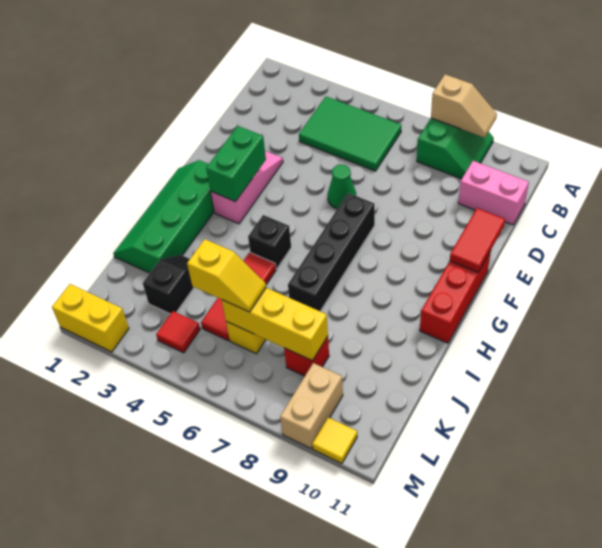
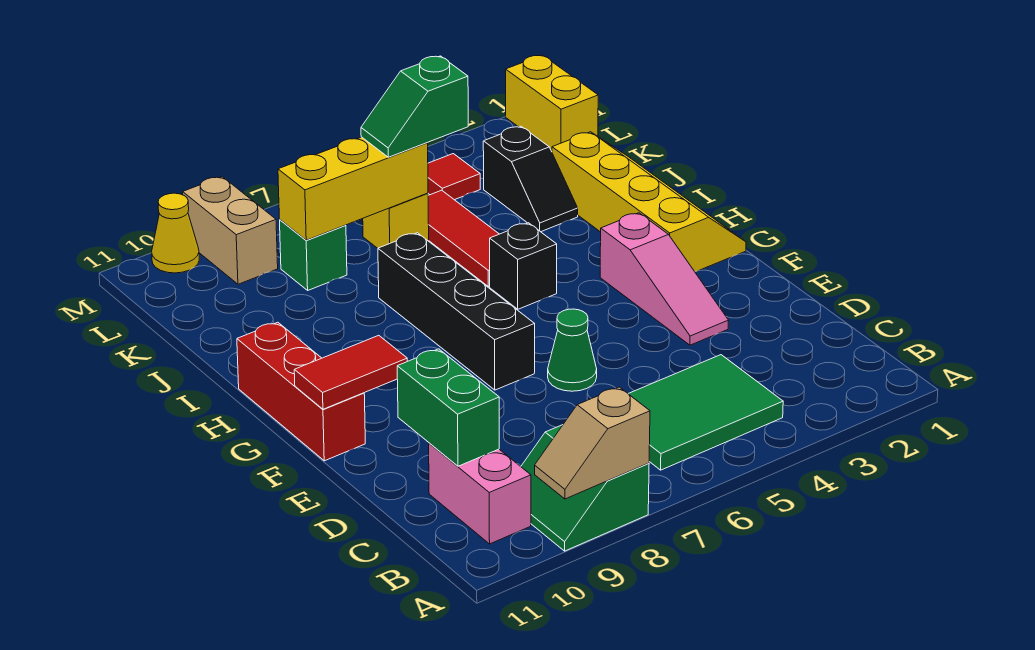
pink 1x2 brick [458,161,529,225] -> pink 1x2 brick turned to [429,443,531,544]
red 1x2 tile [450,208,505,272] -> red 1x2 tile turned to [294,335,407,409]
green 1x2 brick [206,126,266,202] -> green 1x2 brick moved to [397,349,499,466]
green 2x4 slope [113,160,214,273] -> yellow 2x4 slope [552,132,746,272]
yellow 1x2 slope [187,239,266,312] -> green 1x2 slope [361,56,468,157]
red 1x1 brick [284,336,329,376] -> green 1x1 brick [280,220,347,290]
yellow 1x2 brick [52,284,129,352] -> yellow 1x2 brick turned to [506,55,598,151]
yellow 1x1 tile [312,417,357,463] -> yellow 1x1 cone [152,193,199,273]

